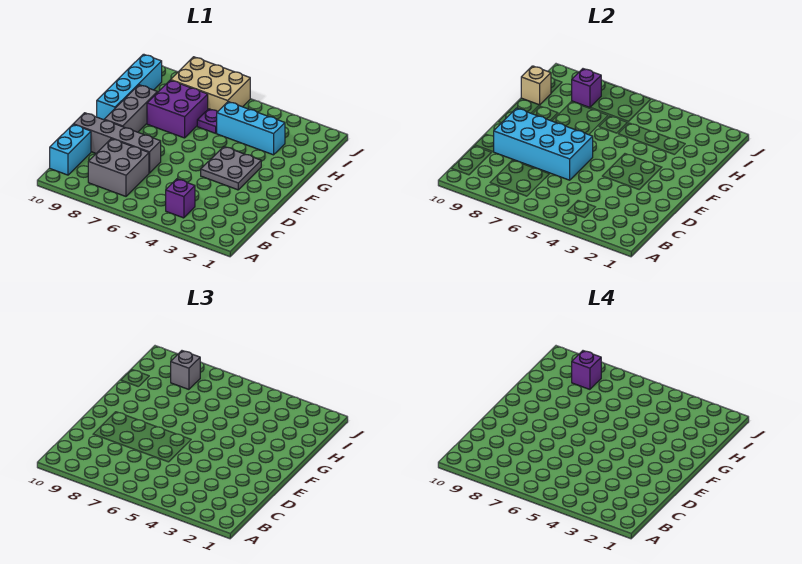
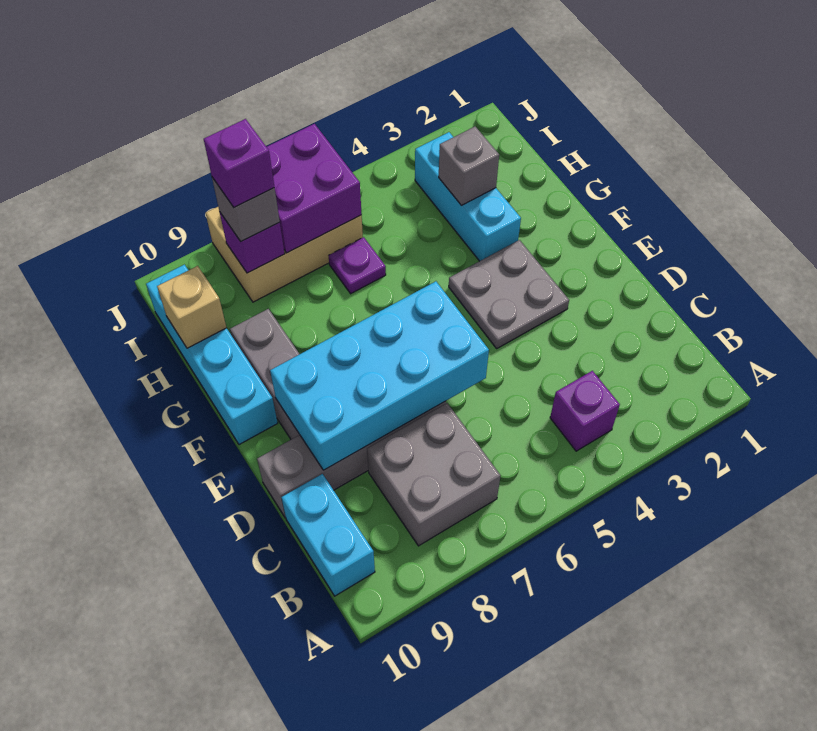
purple 2x2 brick [147,80,208,138] -> purple 2x2 brick moved to [267,124,362,253]
cyan 1x3 brick [217,102,285,155] -> cyan 1x3 brick turned to [415,132,521,261]
none -> grey 1x1 brick [439,127,499,205]

